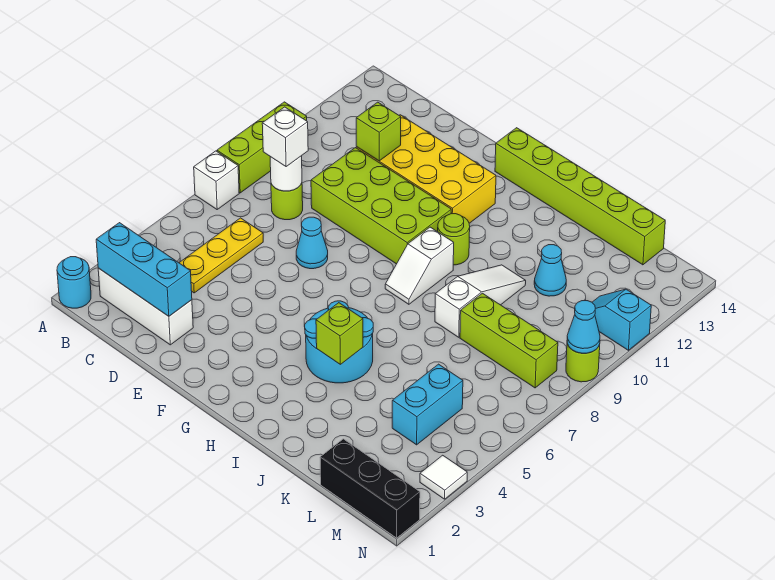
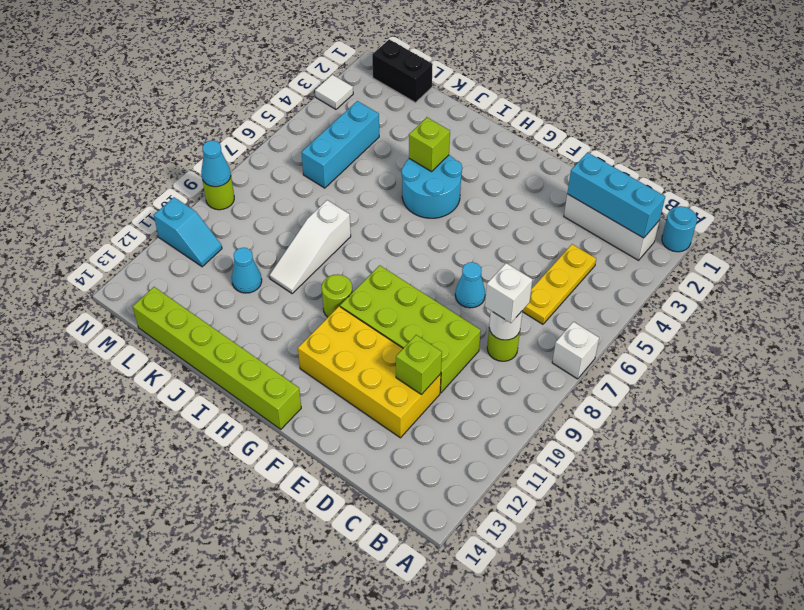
lime 1x3 brick [217,102,307,193] -> none
white 1x2 slope [385,227,454,304] -> none
lime 1x3 brick [460,293,558,388] -> none
black 1x3 brick [320,439,420,538] -> black 1x2 brick [372,39,433,103]
cyan 1x2 brick [392,364,463,445] -> cyan 1x3 brick [301,101,379,188]

